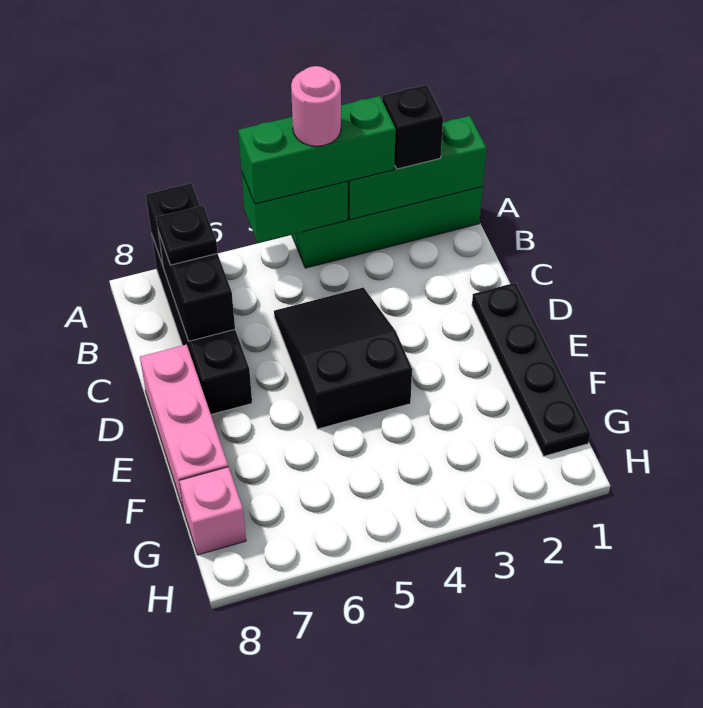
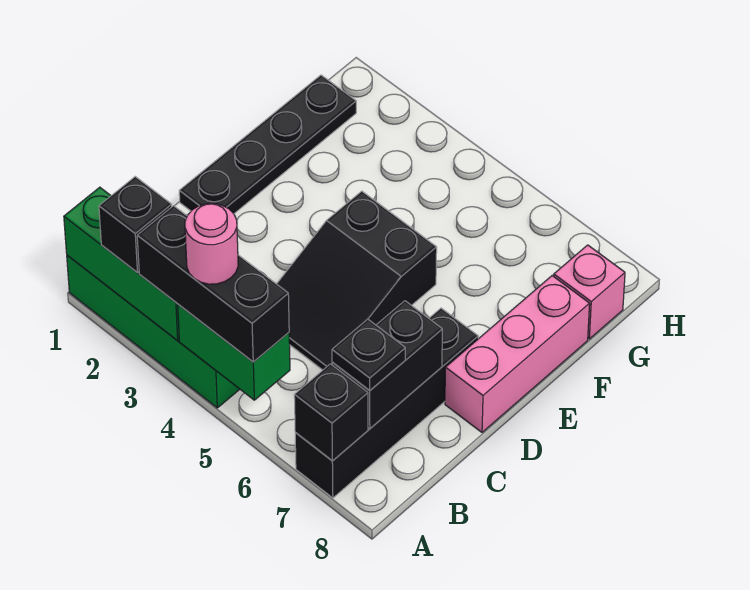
green 1x3 brick [238,96,396,204] -> black 1x3 brick [137,206,289,362]

